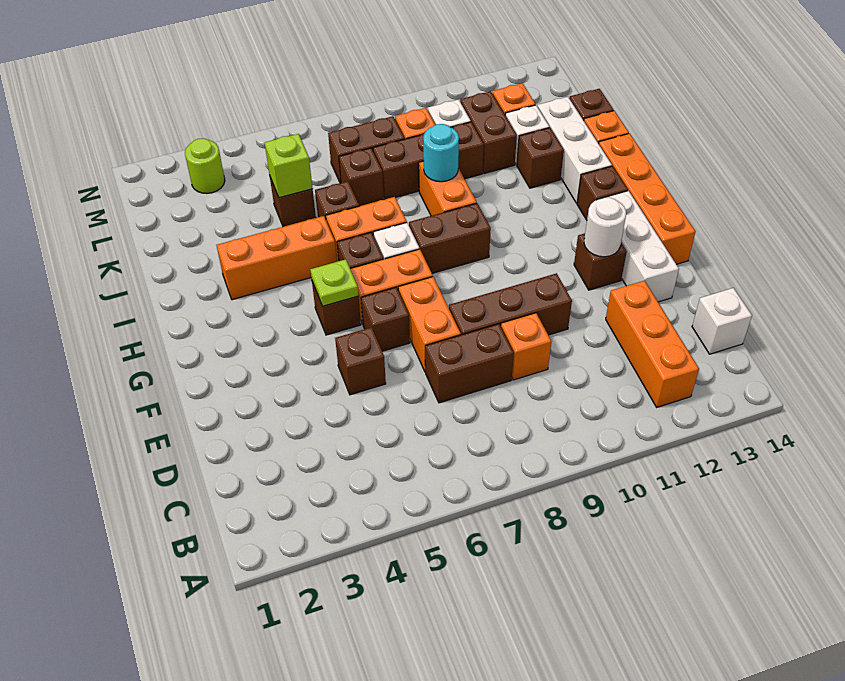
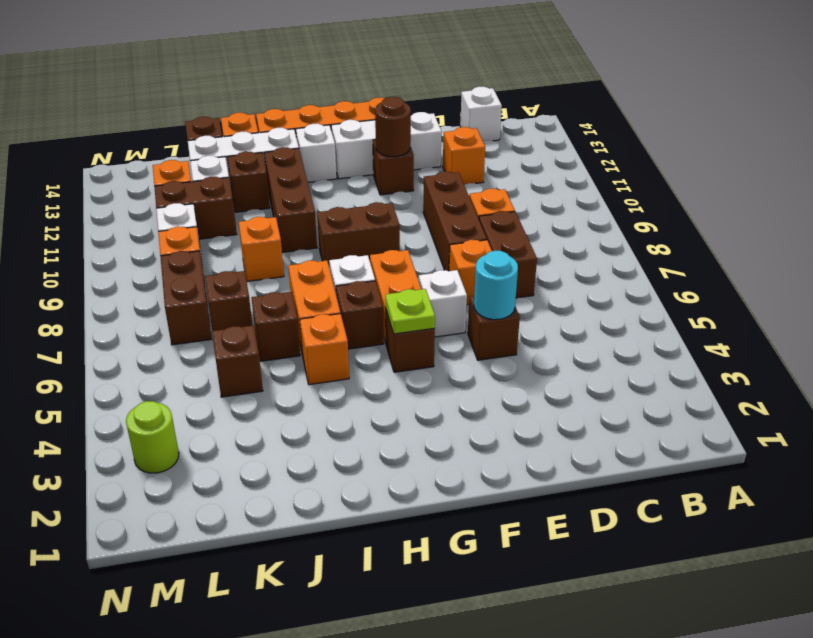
orange 1x3 brick [606,281,699,407] -> orange 1x1 brick [443,127,485,185]
orange 1x2 brick [398,277,461,372] -> orange 1x1 brick [449,240,492,305]
brown 1x1 brick [361,287,410,351] -> white 1x1 brick [419,270,467,337]
white 1x1 round brick [584,198,626,257] -> brown 1x1 round brick [375,97,411,157]
brown 1x2 brick [409,203,491,273] -> brown 1x2 brick turned to [317,202,400,268]
brown 1x1 brick [577,166,628,220] -> white 1x1 brick [296,124,337,182]
orange 1x3 brick [216,216,337,300] -> orange 1x1 brick [300,314,349,385]
orange 1x2 brick [419,161,477,216] -> orange 1x1 brick [239,217,284,281]
cyan 1x1 round brick [423,124,459,182] -> cyan 1x1 round brick moved to [474,251,518,320]
lime 1x1 brick [265,134,313,198] -> none
brown 1x3 brick [373,122,484,199] -> brown 1x3 brick moved to [264,147,317,252]

